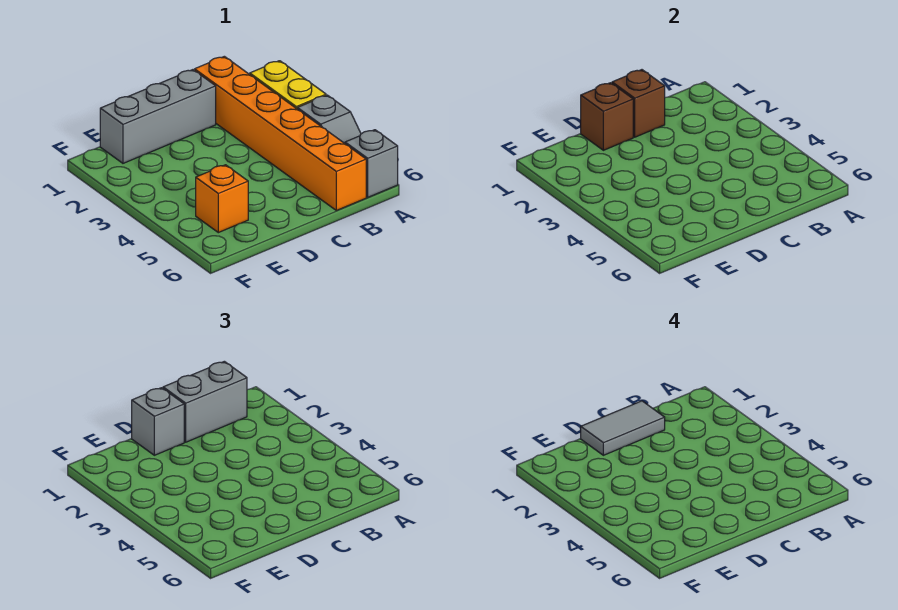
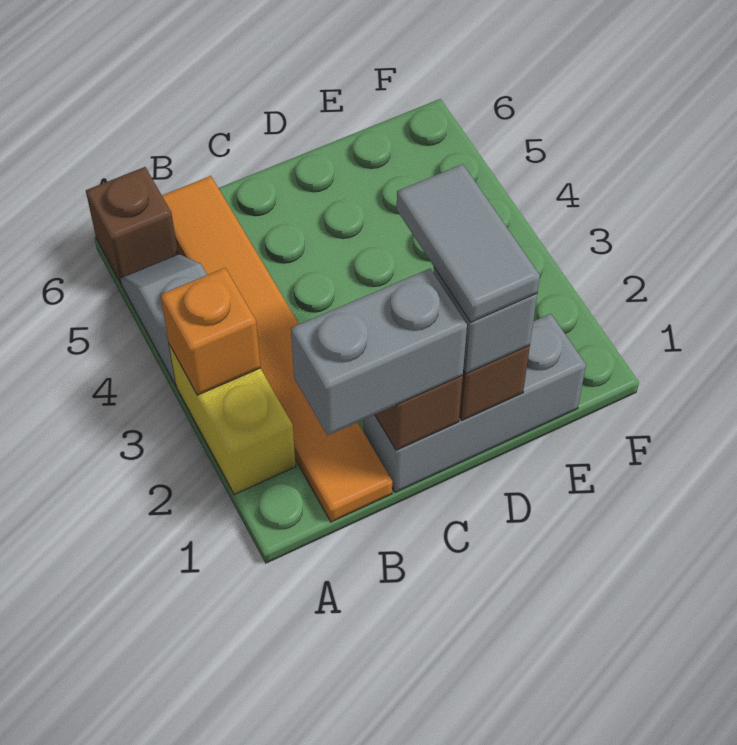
grey 1x1 brick [345,130,398,197] -> brown 1x1 brick [86,167,178,283]
orange 1x6 brick [195,56,366,210] -> orange 1x6 tile [162,176,392,522]
grey 1x2 tile [581,401,665,455] -> grey 1x2 tile turned to [397,164,540,322]
orange 1x1 brick [196,165,248,233] -> orange 1x1 brick moved to [160,268,261,395]

